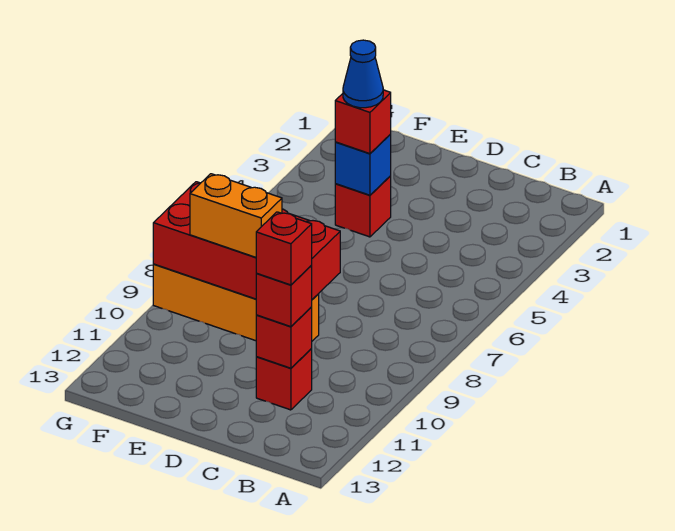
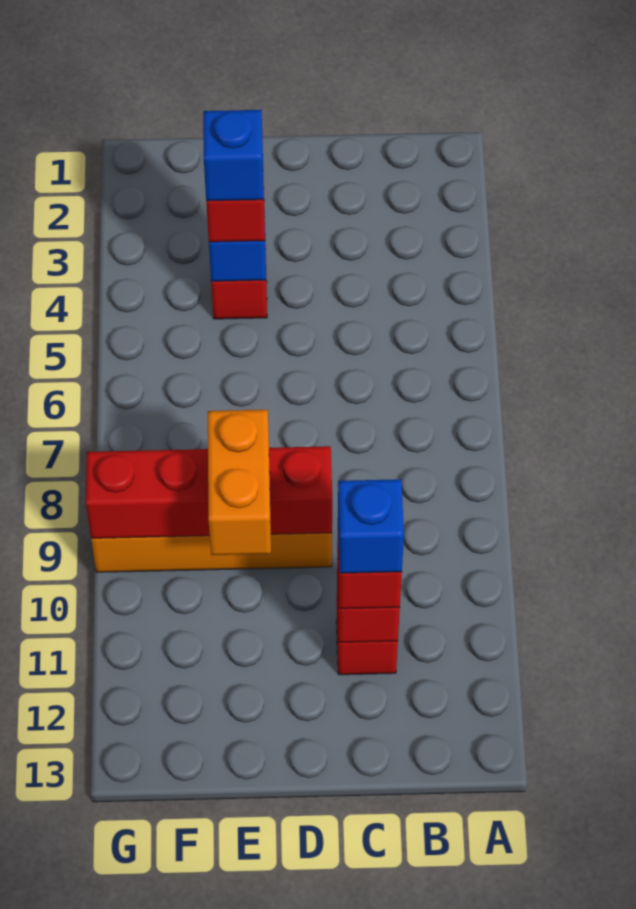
red 1x1 brick [256,212,312,285] -> blue 1x1 brick [338,479,404,573]
red 2x4 brick [153,182,340,299] -> red 1x4 brick [86,446,332,538]
blue 1x1 cone [343,40,383,108] -> blue 1x1 brick [203,110,264,201]
orange 1x2 brick [190,174,282,257] -> orange 1x2 brick turned to [208,410,271,555]

